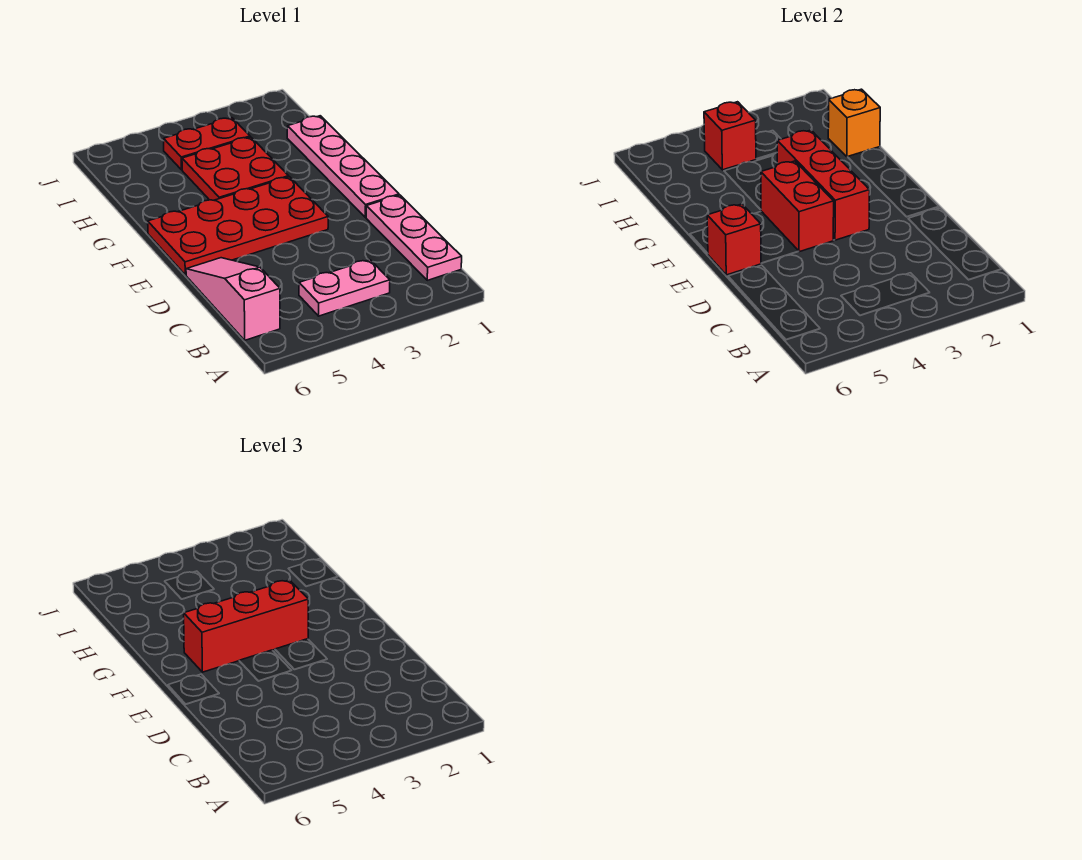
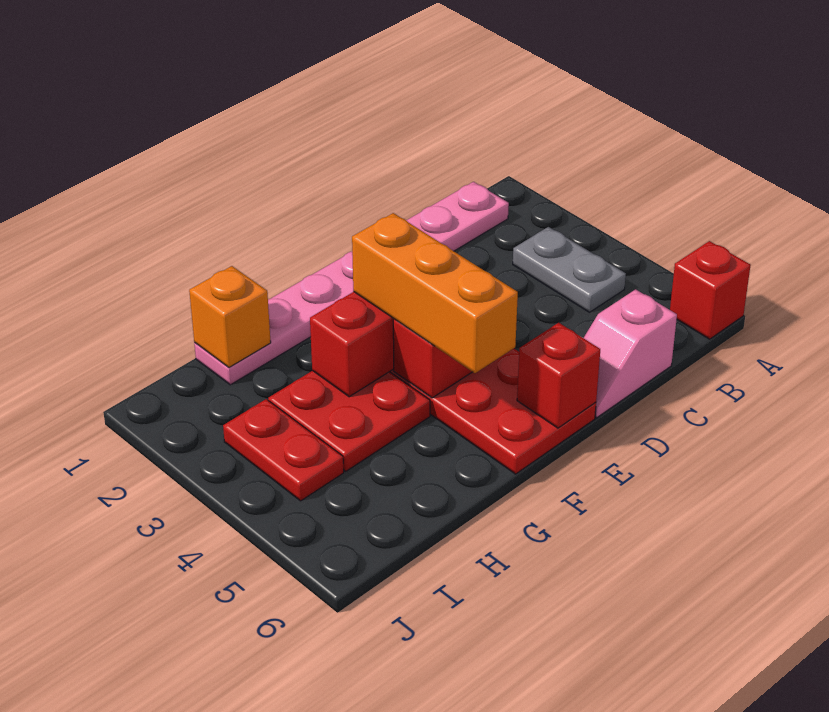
pink 1x2 plate [299,260,390,316] -> grey 1x2 plate [513,227,626,312]
pink 1x3 slope [186,258,280,340] -> pink 1x2 slope [584,289,677,418]
red 1x3 brick [184,580,308,672] -> orange 1x3 brick [352,213,518,373]
red 1x1 brick [704,102,756,170] -> red 1x1 brick moved to [670,241,751,339]

